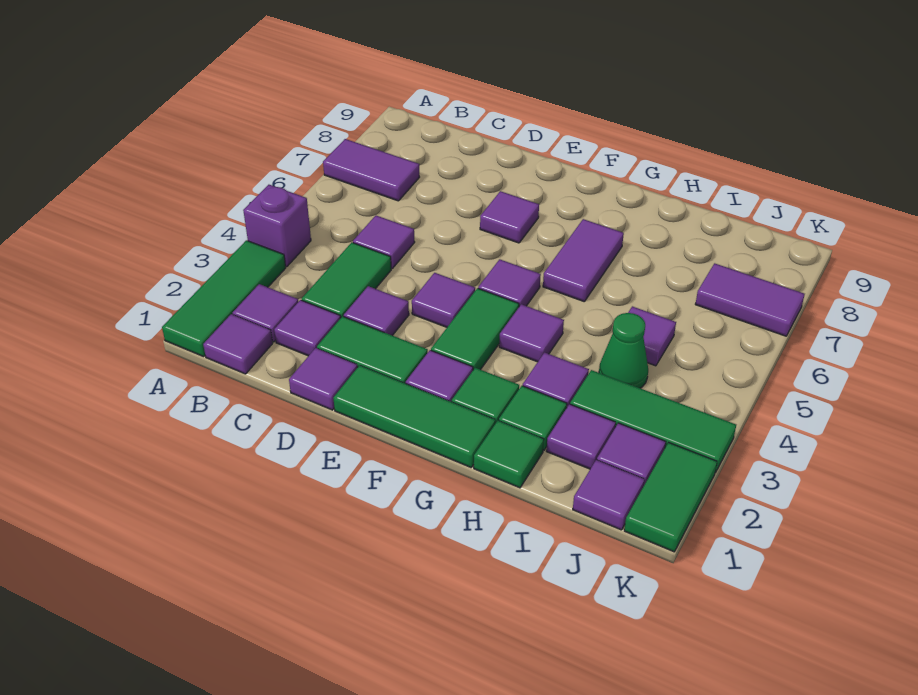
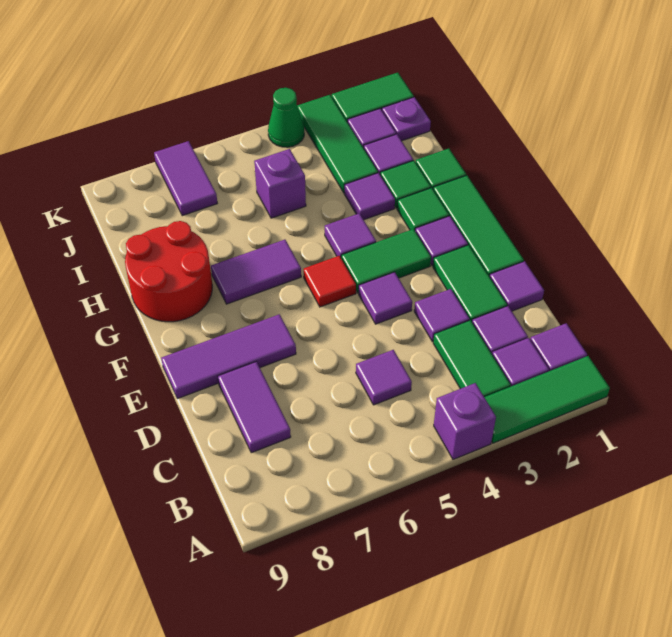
purple 1x2 tile [323,139,419,201] -> purple 1x2 tile moved to [218,362,291,453]
green 1x2 tile [302,242,391,317] -> green 1x2 tile turned to [433,320,511,397]
purple 1x1 tile [480,191,539,243] -> purple 1x3 tile [161,314,296,399]
purple 1x1 tile [478,259,541,307] -> red 1x1 tile [304,256,356,307]
none -> red 2x2 round brick [125,221,212,322]
green 1x1 cone [599,313,648,388] -> green 1x1 cone moved to [268,88,304,147]
purple 1x1 tile [628,306,676,366] -> purple 1x1 brick [254,149,306,218]
purple 1x1 tile [573,460,645,530] -> purple 1x1 plate [382,97,431,141]

